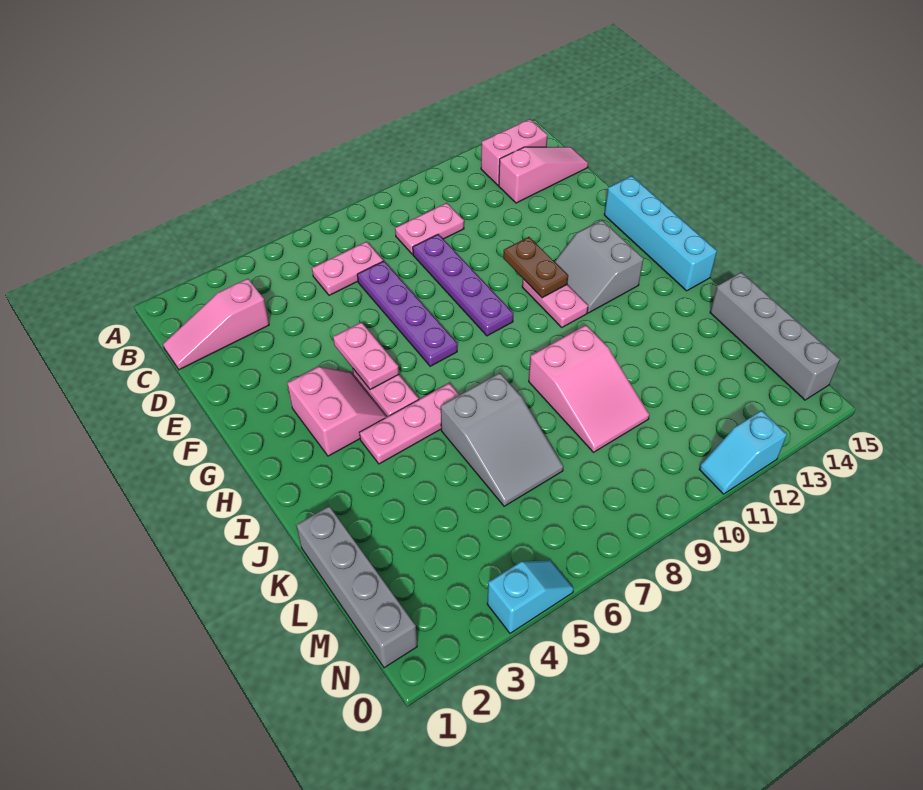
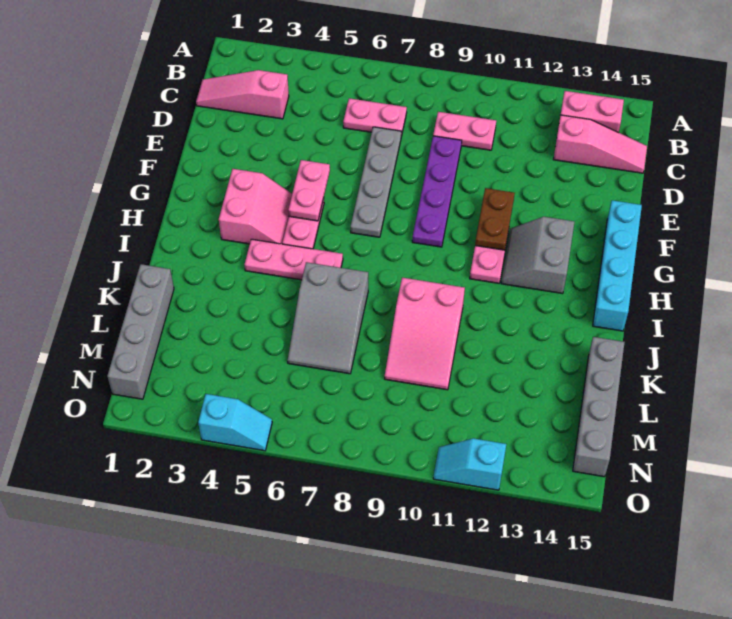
purple 1x4 plate [357,261,457,366] -> grey 1x4 plate [351,127,402,237]

